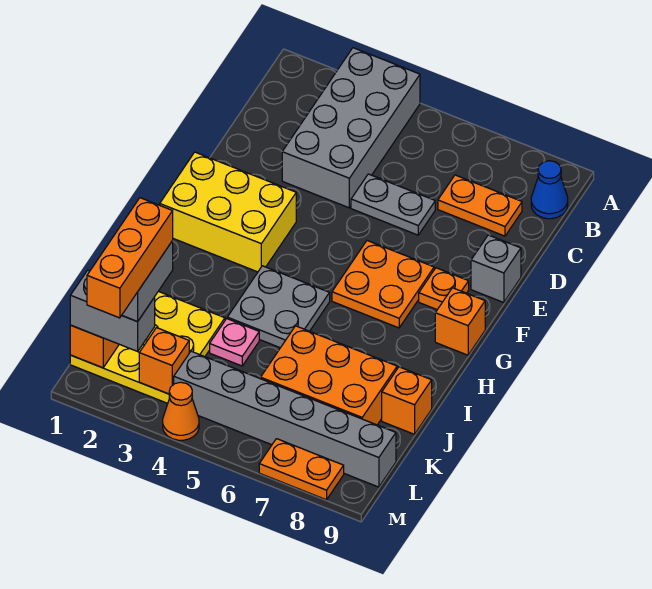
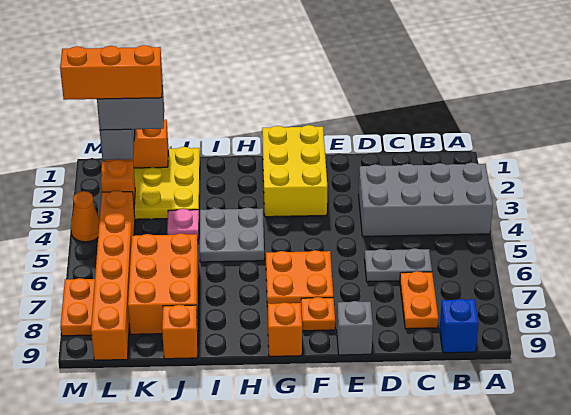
blue 1x1 cone [531,161,568,219] -> blue 1x1 brick [440,299,479,353]
grey 1x2 plate [351,174,435,235] -> grey 1x2 plate turned to [364,248,432,282]
grey 1x6 brick [174,351,396,487] -> orange 1x6 brick [91,191,135,360]

